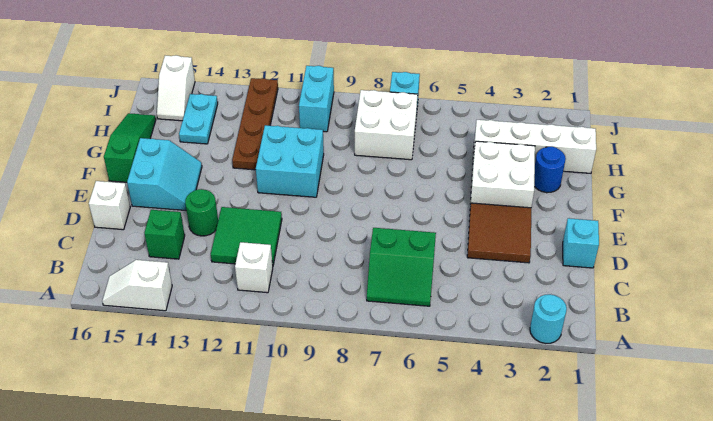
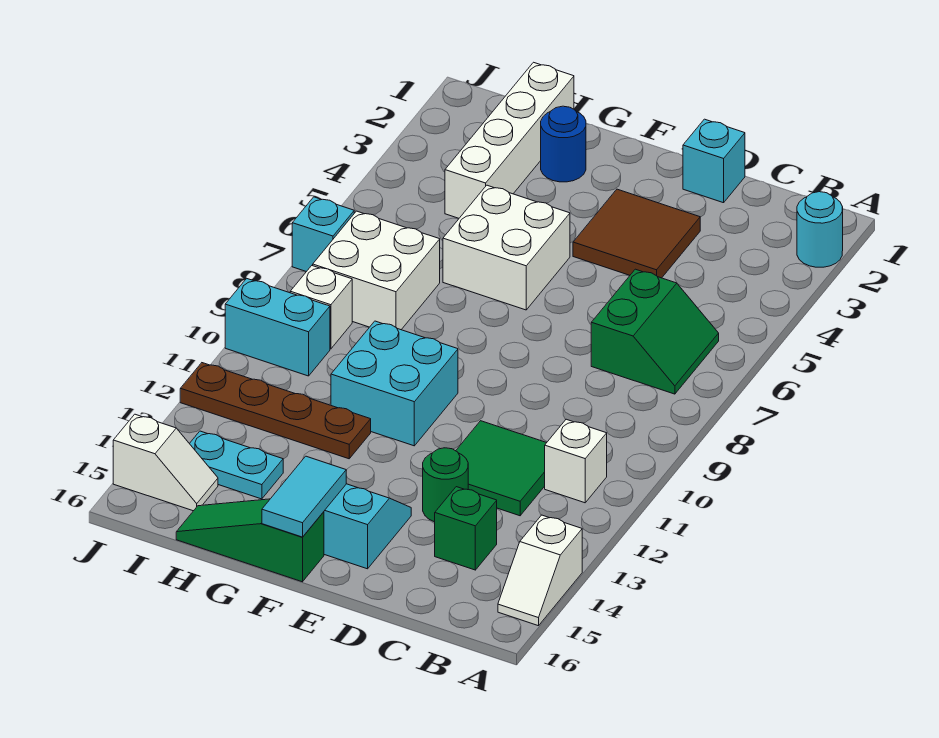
white 1x1 brick [89,181,130,230] -> white 1x1 brick moved to [290,266,352,349]
white 2x2 brick [470,141,535,208] -> white 2x2 brick moved to [443,185,570,310]
none -> cyan 1x2 tile [262,456,346,537]

